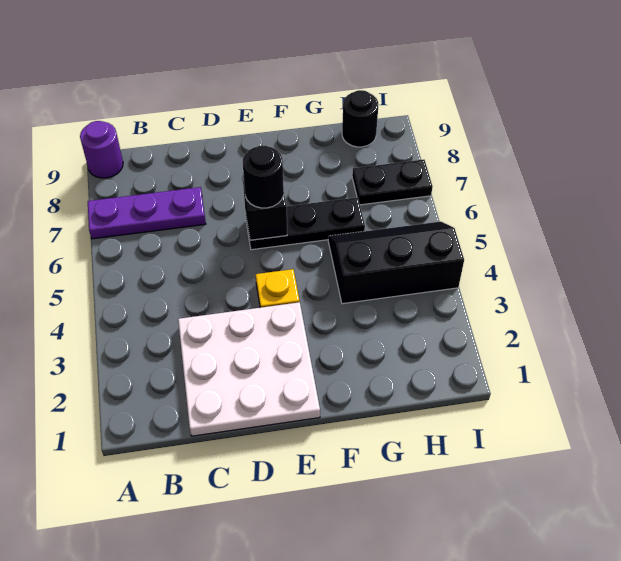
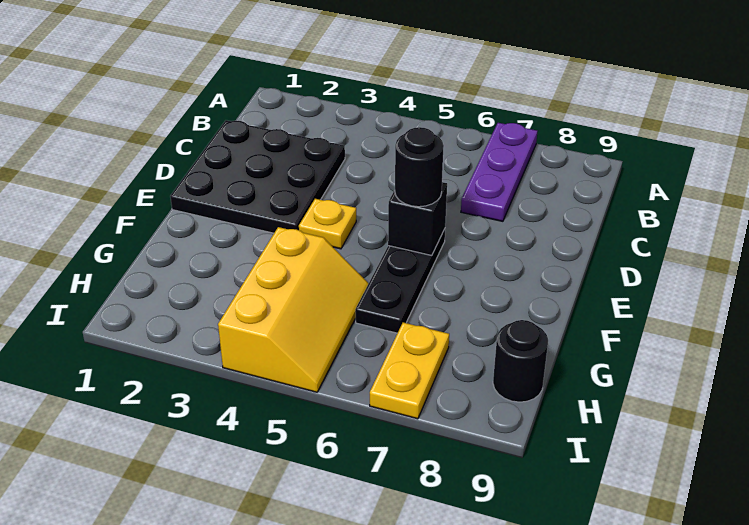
purple 1x1 round brick [80,121,123,178] -> none
white 3x3 plate [178,302,320,436] -> black 3x3 plate [170,120,345,233]
black 2x3 slope [328,222,464,304] -> yellow 2x3 slope [218,227,369,392]
black 1x2 plate [352,159,433,205] -> yellow 1x2 plate [370,323,449,419]

